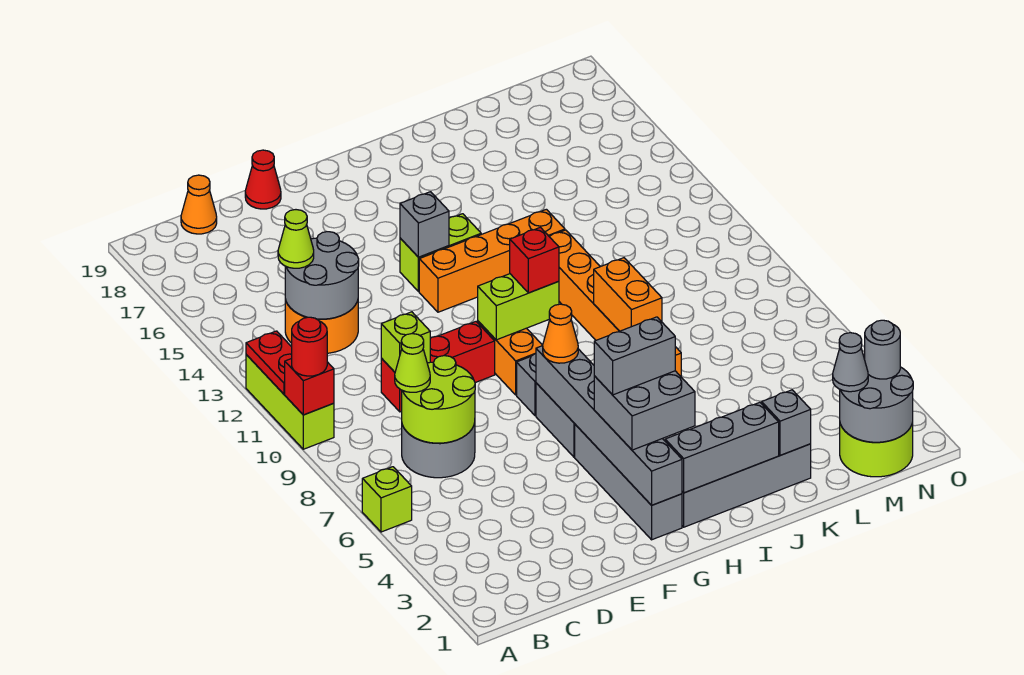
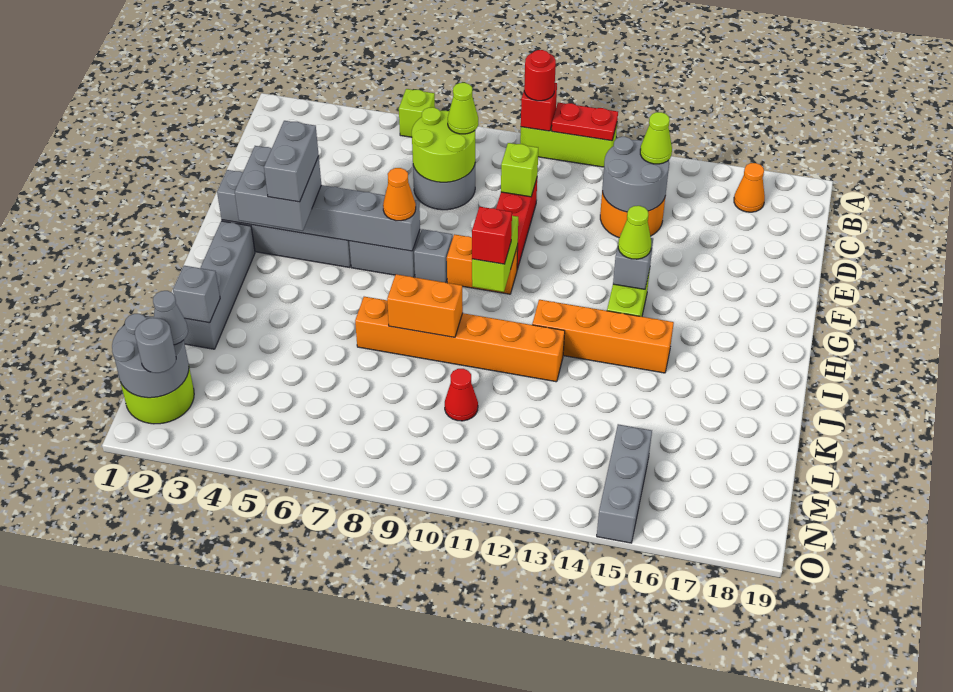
orange 1x1 cone [181,175,217,234] -> orange 1x1 cone moved to [734,163,765,212]
red 1x1 cone [245,150,281,209] -> red 1x1 cone moved to [445,369,478,421]
orange 1x4 brick [419,209,565,312] -> orange 1x4 brick turned to [532,300,674,373]
none -> lime 1x1 cone [618,206,651,259]
grey 1x3 brick [665,402,779,493] -> grey 1x3 brick moved to [597,424,652,543]

